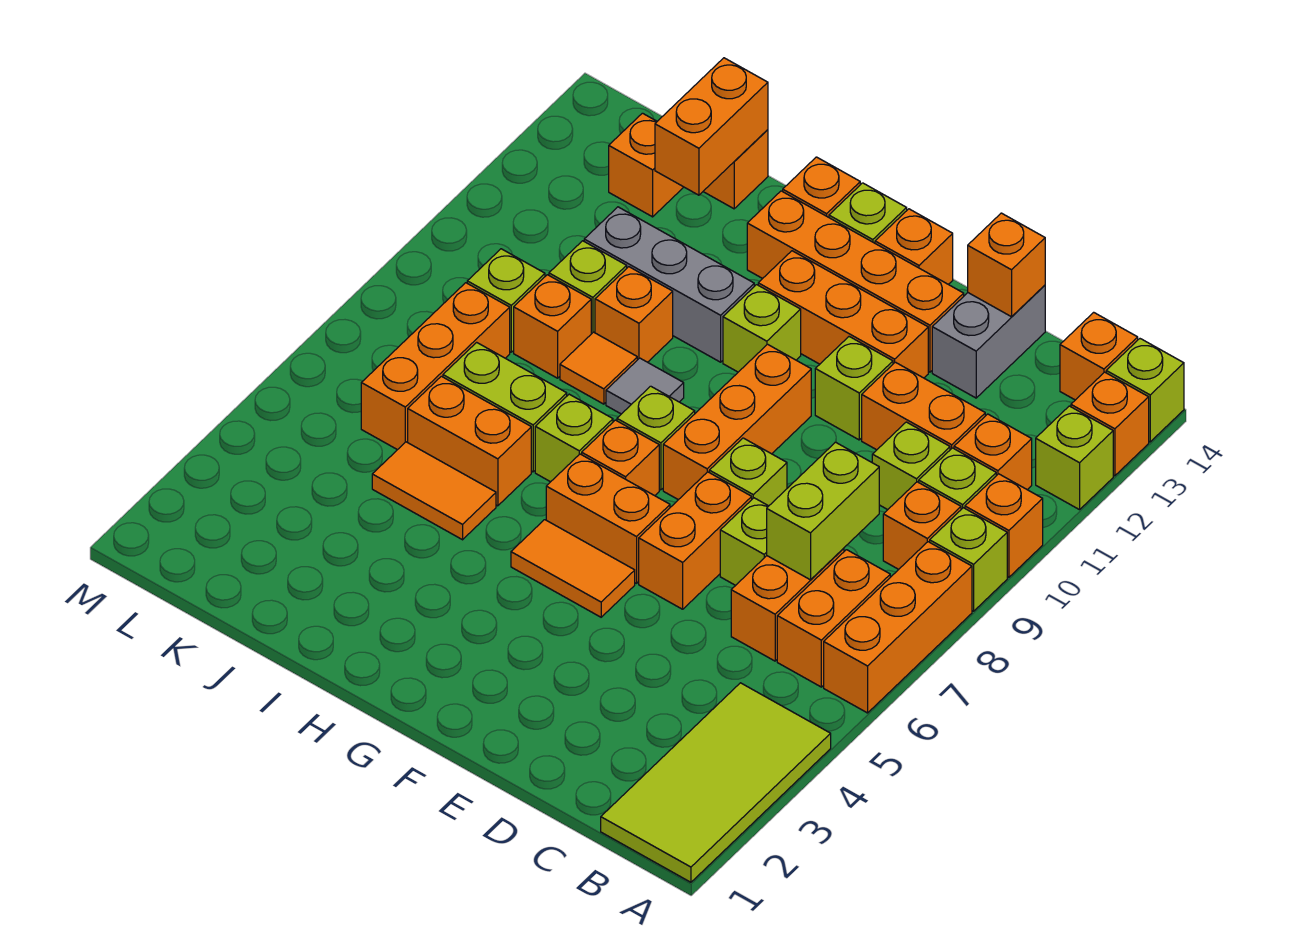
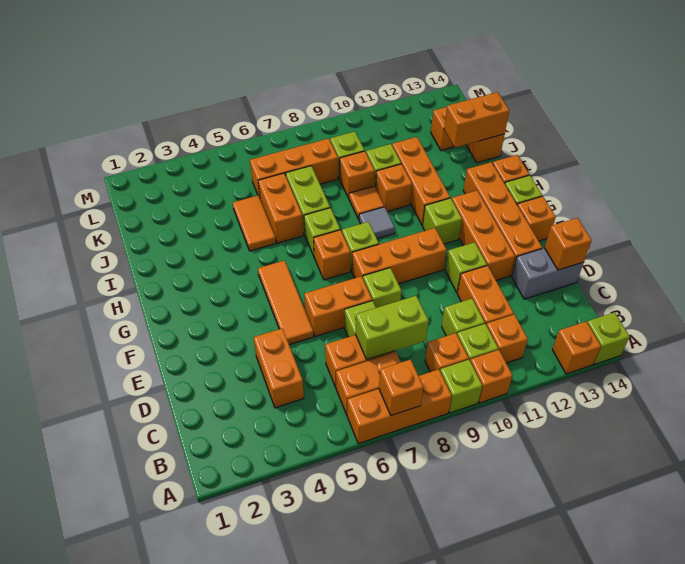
lime 2x4 tile [601,683,831,882] -> none
lime 1x1 brick [1036,406,1113,510] -> none
orange 1x1 brick [1060,312,1138,400] -> orange 1x1 brick moved to [379,359,423,416]
orange 1x2 tile [511,520,635,617] -> orange 1x3 tile [258,261,314,345]
orange 1x2 brick [546,454,670,583] -> orange 1x2 brick moved to [253,328,304,408]
grey 1x3 brick [584,207,754,362] -> orange 1x3 brick [392,137,450,226]

